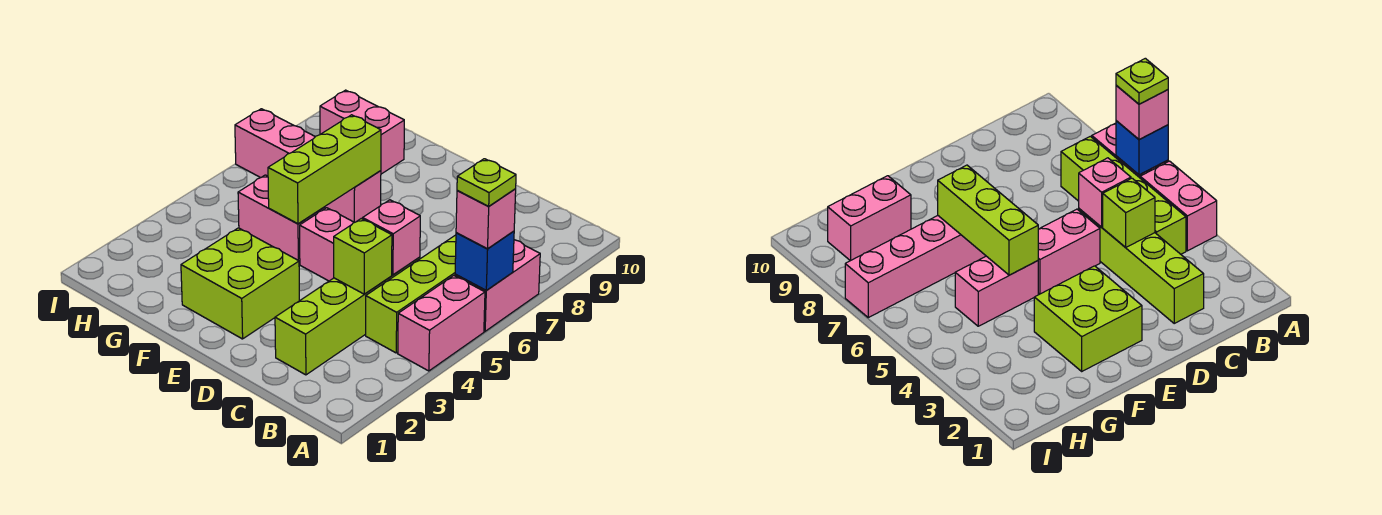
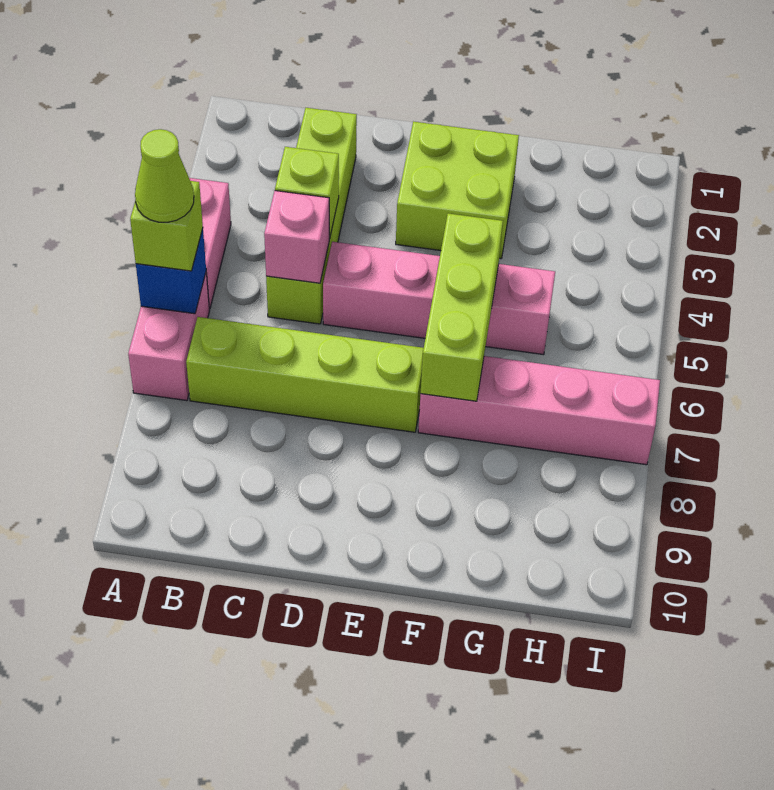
pink 1x1 brick [456,189,516,249] -> lime 1x1 brick [130,181,203,271]
lime 1x1 plate [457,159,516,206] -> lime 1x1 cone [135,129,194,222]
lime 1x4 brick [366,235,456,353] -> lime 1x4 brick turned to [186,317,424,432]
pink 1x2 brick [320,90,404,174] -> none

